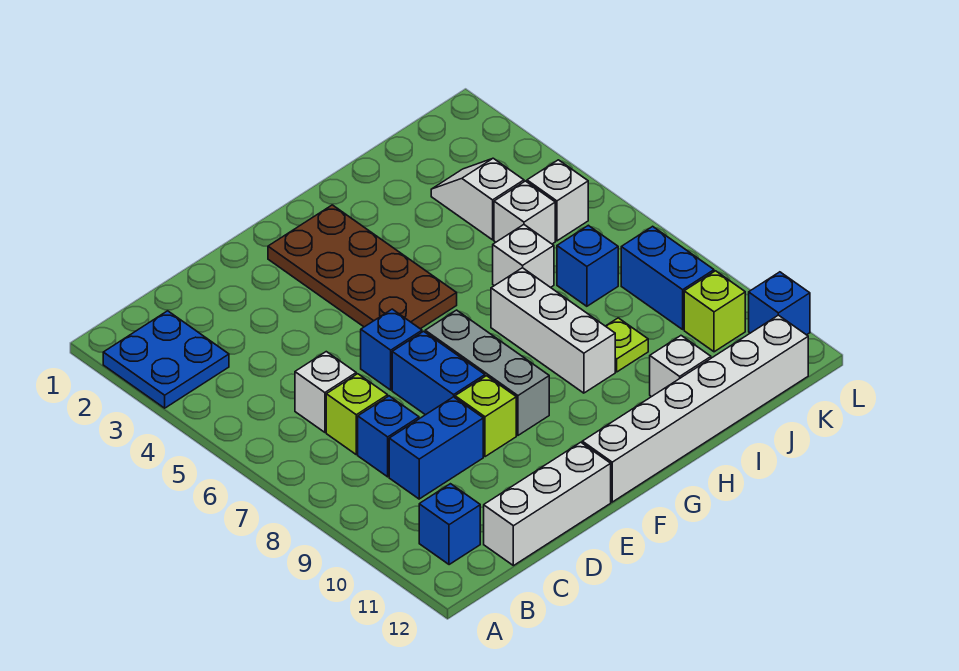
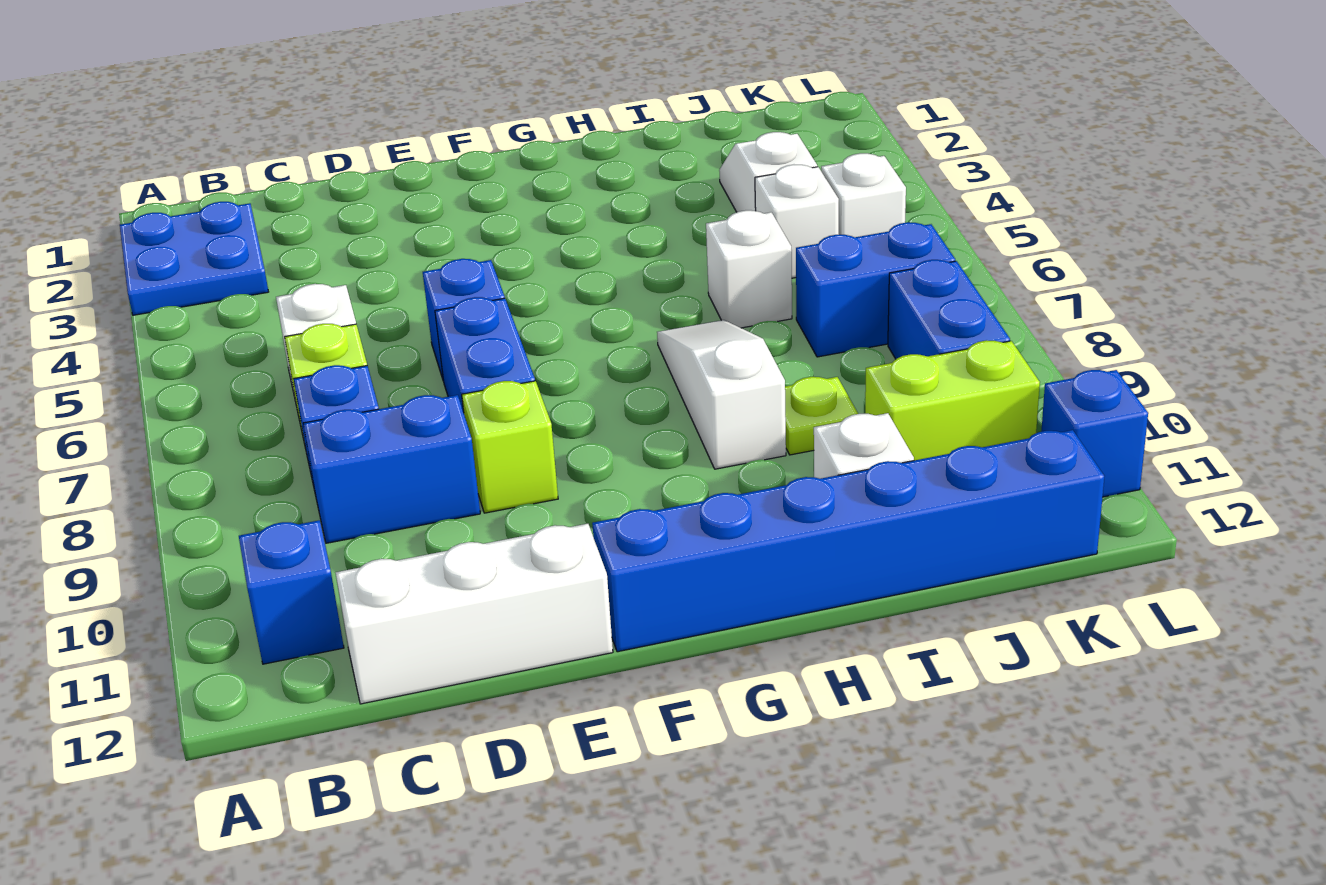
brown 2x4 plate [268,205,457,329] -> none
grey 1x3 brick [425,310,549,435] -> none
white 1x6 brick [582,315,808,502] -> blue 1x6 brick [592,430,1104,652]
white 1x3 brick [491,268,615,393] -> white 1x3 slope [657,320,786,469]
blue 1x1 brick [557,225,618,306] -> blue 1x2 brick [796,222,955,357]
lime 1x1 brick [684,271,745,352] -> lime 1x2 brick [865,340,1040,460]

